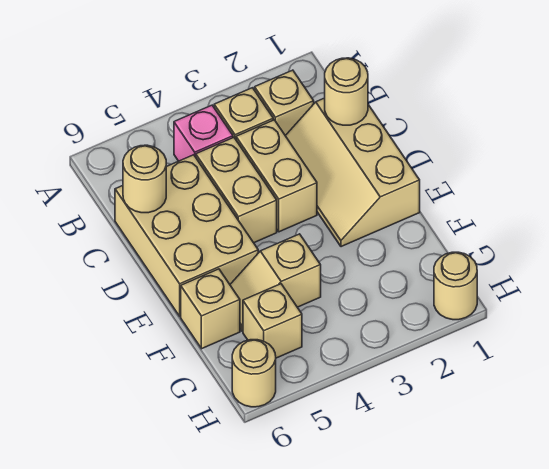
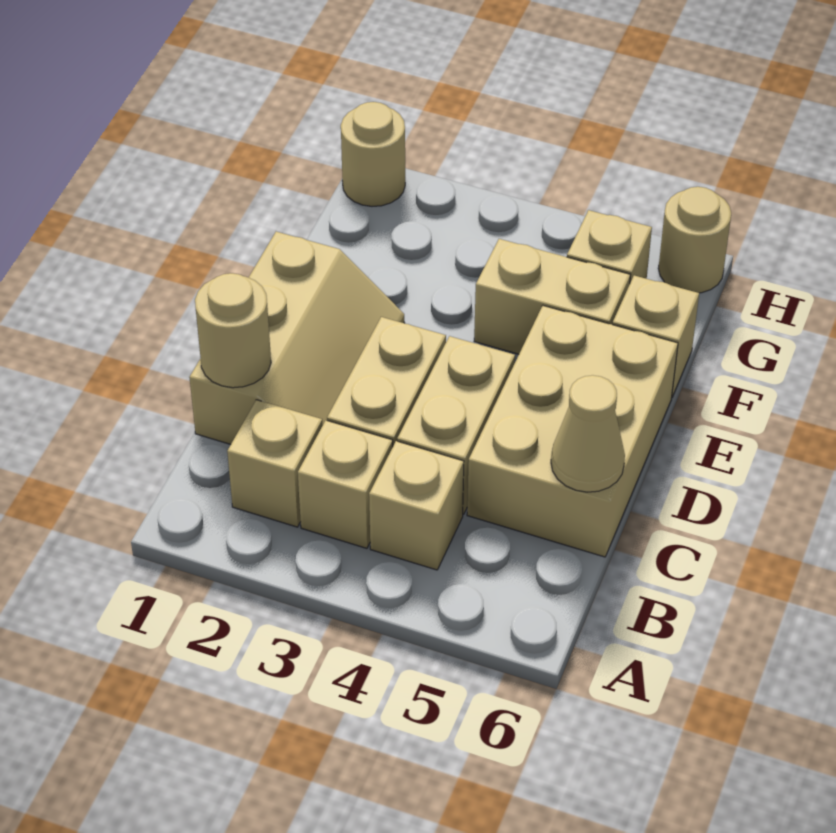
pink 1x1 brick [174,105,233,161] -> tan 1x1 brick [369,441,464,570]
tan 1x1 round brick [123,145,166,213] -> tan 1x1 cone [551,375,625,492]
tan 1x2 slope [230,234,321,331] -> tan 1x2 brick [474,239,630,354]

